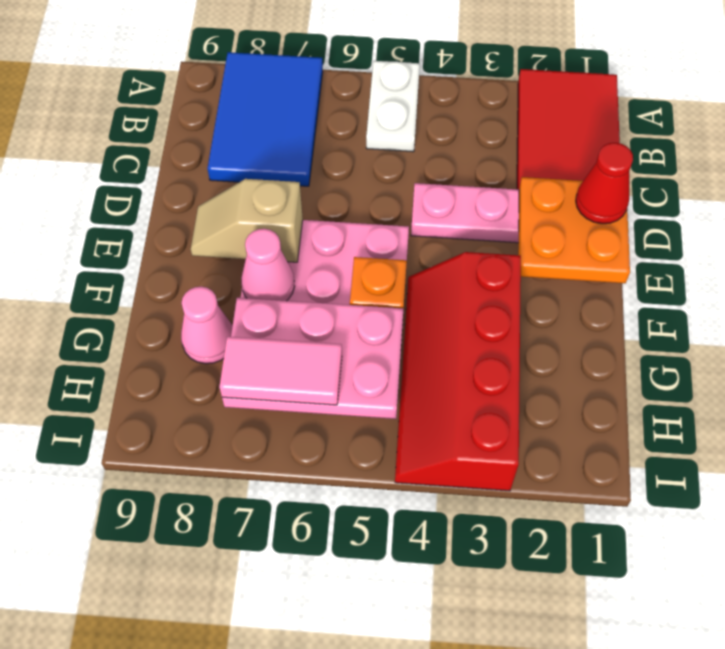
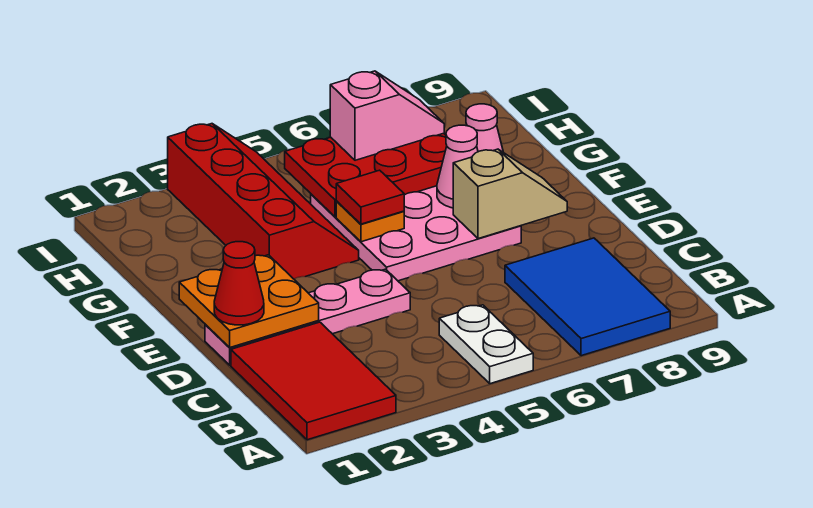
none -> red 1x1 tile [336,170,404,224]
pink 2x3 plate [222,298,403,419] -> red 2x3 plate [285,133,447,217]
pink 1x2 tile [219,337,342,405] -> pink 1x2 slope [330,71,444,160]

